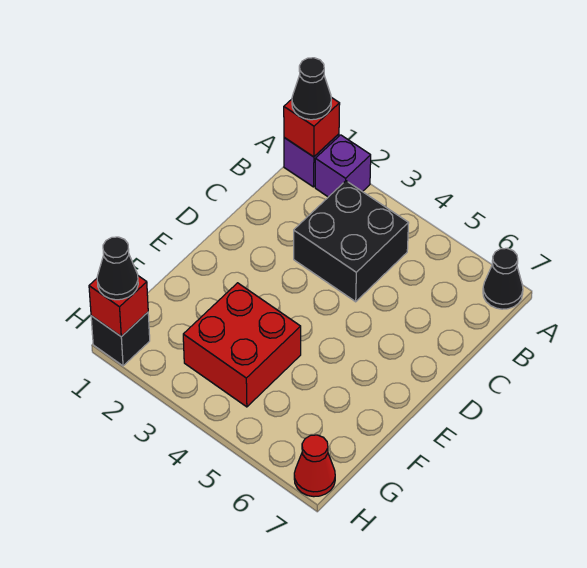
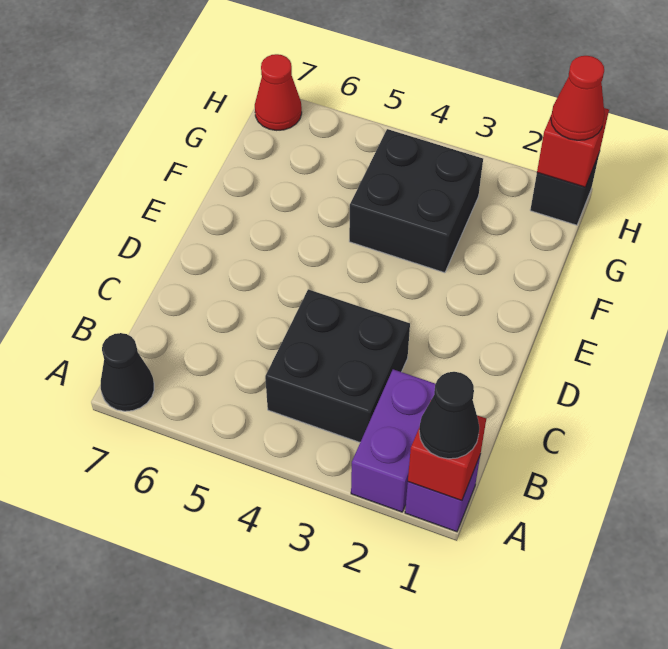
purple 1x1 brick [315,135,371,197] -> purple 1x2 brick [351,369,435,512]
red 2x2 brick [183,283,301,407] -> black 2x2 brick [349,129,483,273]
black 1x1 cone [97,237,138,300] -> red 1x1 cone [551,56,605,140]

